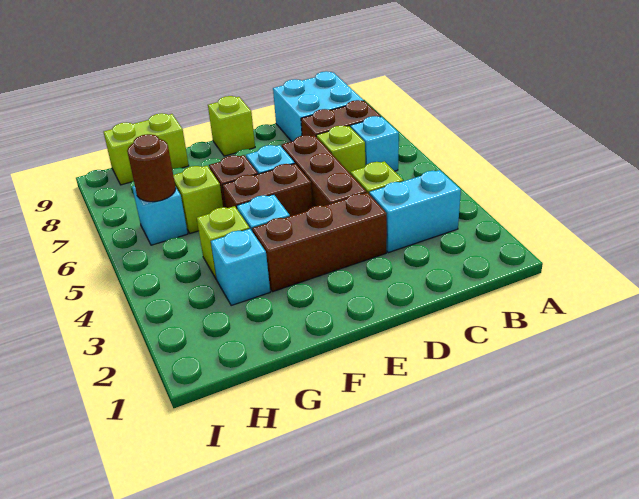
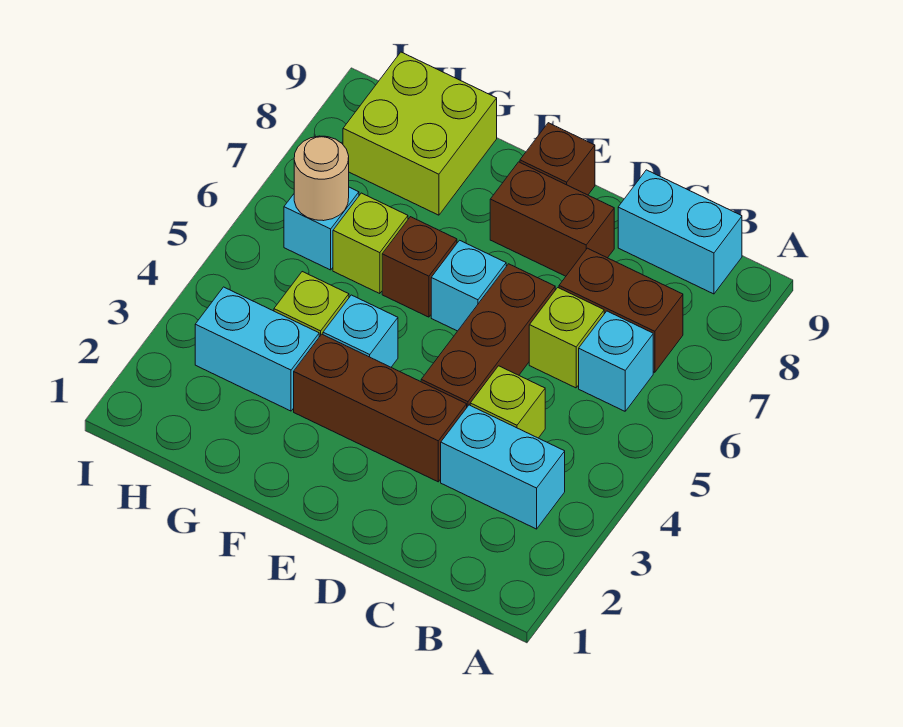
cyan 2x2 brick [273,71,364,141] -> cyan 1x2 brick [618,170,742,294]
brown 1x2 brick [223,164,313,216] -> brown 1x2 brick moved to [490,162,614,276]
lime 1x1 brick [208,96,255,156] -> brown 1x1 brick [520,123,595,195]
cyan 1x1 brick [211,229,270,306] -> cyan 1x2 brick [195,287,319,411]
lime 1x2 brick [104,113,189,185] -> lime 2x2 brick [343,52,497,215]
brown 1x1 round brick [127,134,176,202] -> tan 1x1 round brick [294,136,349,221]

